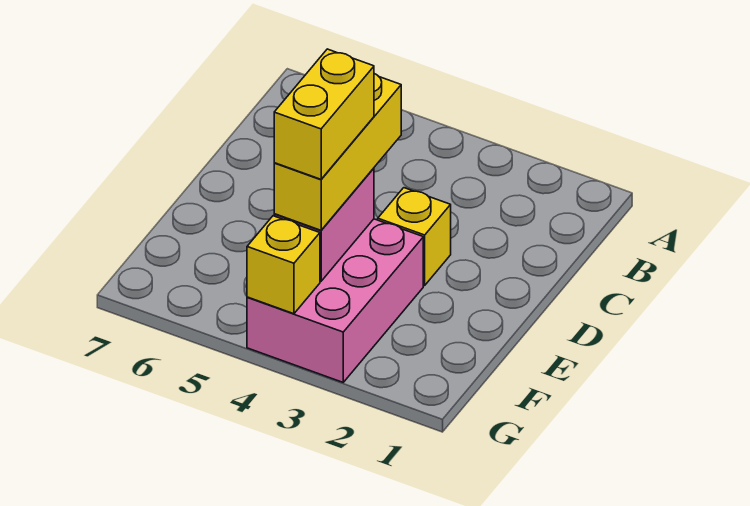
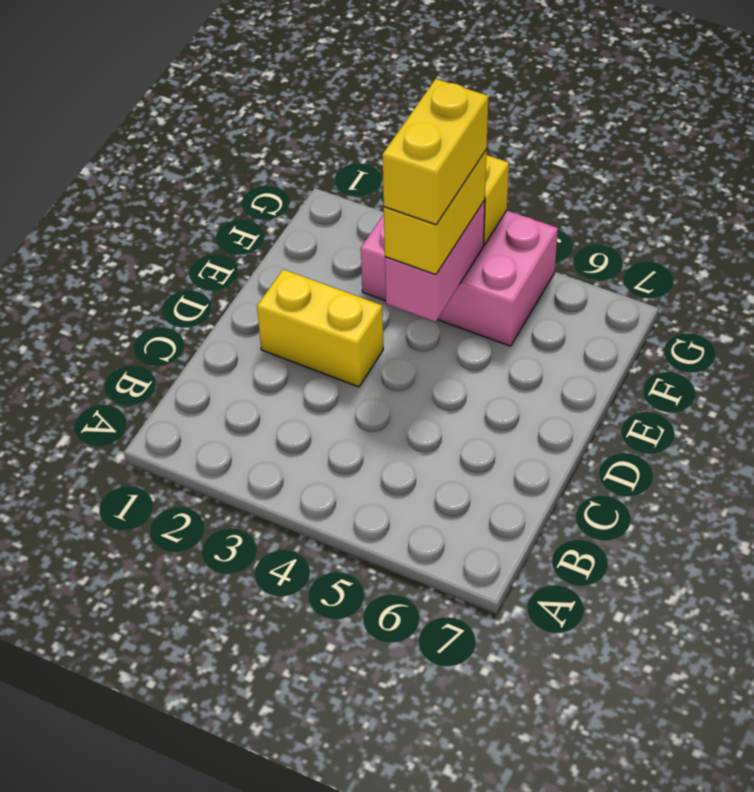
yellow 1x1 brick [378,188,451,285] -> yellow 1x2 brick [257,269,383,387]
yellow 1x3 brick [274,74,401,230] -> yellow 1x2 brick [384,150,487,275]
pink 2x3 brick [247,219,423,382] -> pink 2x3 brick turned to [361,210,558,346]

